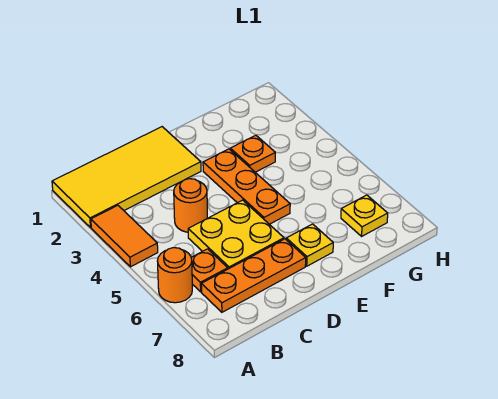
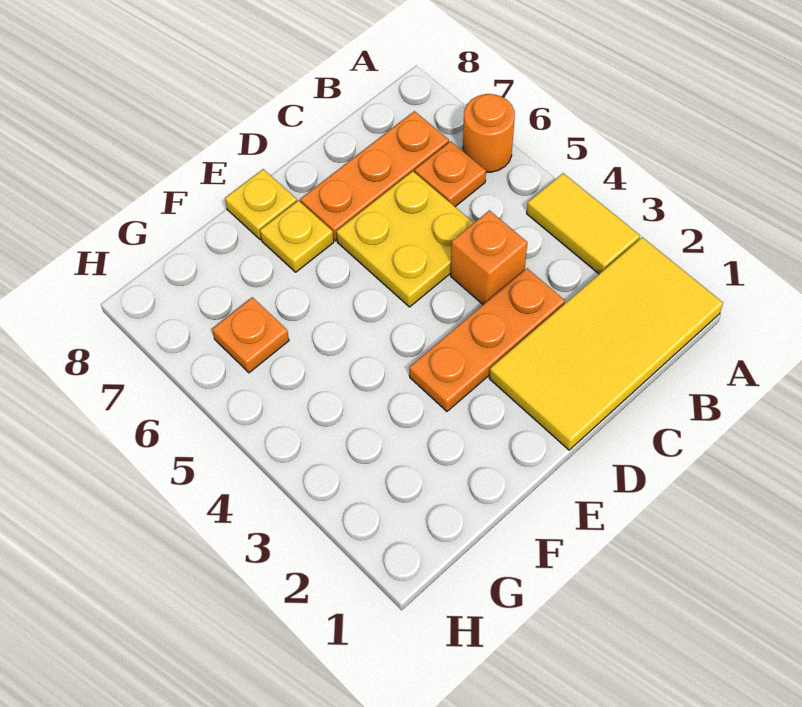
orange 1x2 tile [91,205,158,267] -> yellow 1x2 tile [527,173,640,274]
orange 1x1 round brick [174,179,207,232] -> orange 1x1 brick [451,210,527,305]
orange 1x3 plate [203,149,290,224] -> orange 1x3 plate turned to [409,268,565,411]
orange 1x1 plate [230,135,275,172] -> orange 1x1 plate moved to [212,297,289,373]
yellow 1x1 plate [341,195,388,236] -> yellow 1x1 plate moved to [225,169,297,240]

